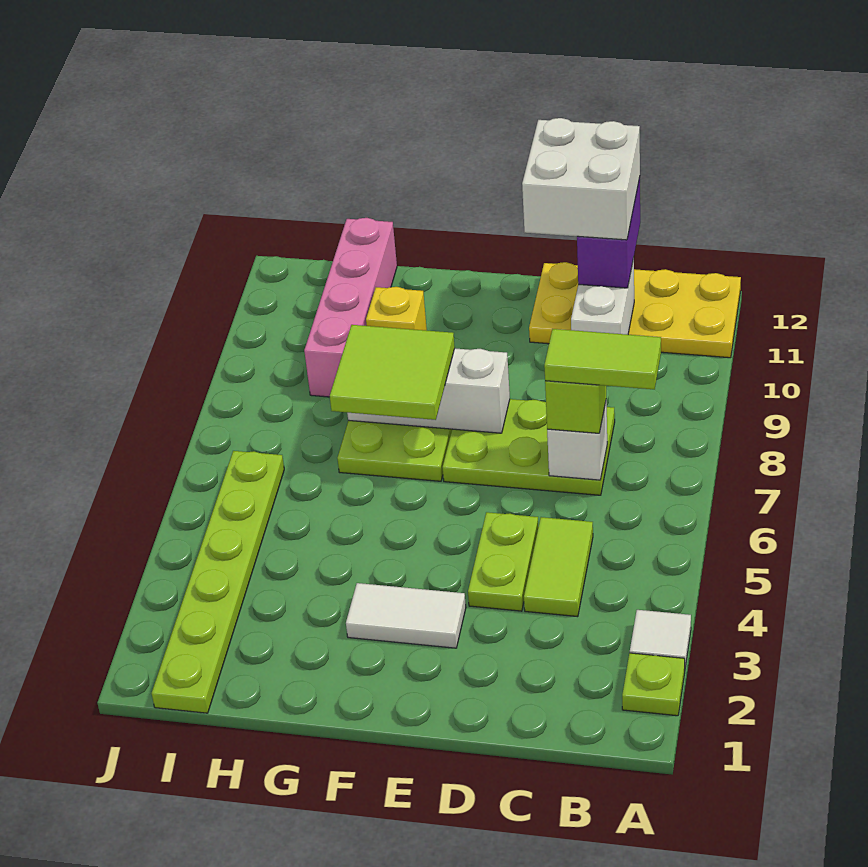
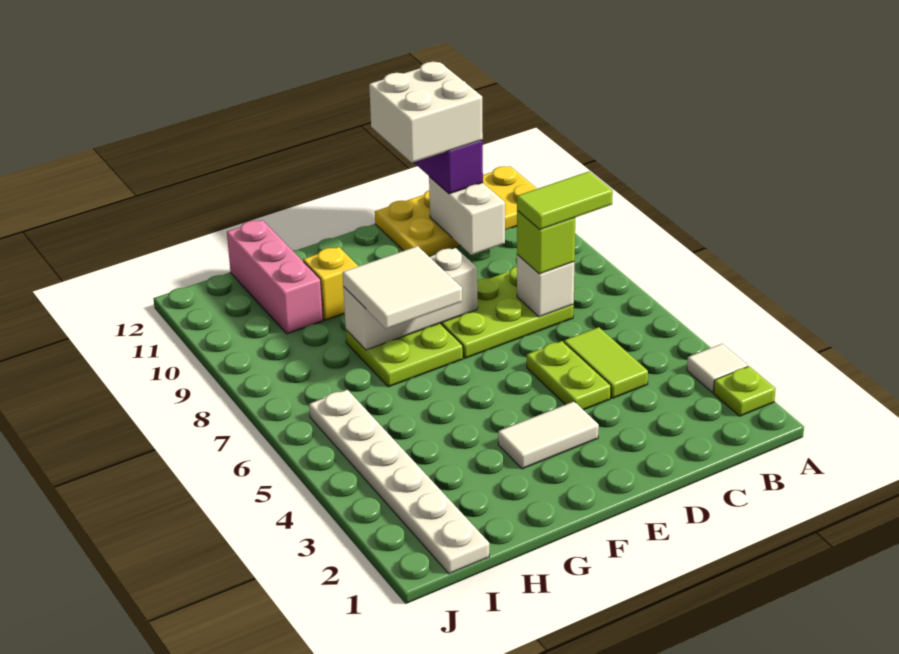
lime 2x2 tile [330,325,455,420] -> white 2x2 tile [343,246,462,329]
pink 1x4 brick [304,218,397,397] -> pink 1x3 brick [227,220,323,334]
lime 1x6 plate [152,451,284,713] -> white 1x6 plate [309,390,489,574]

